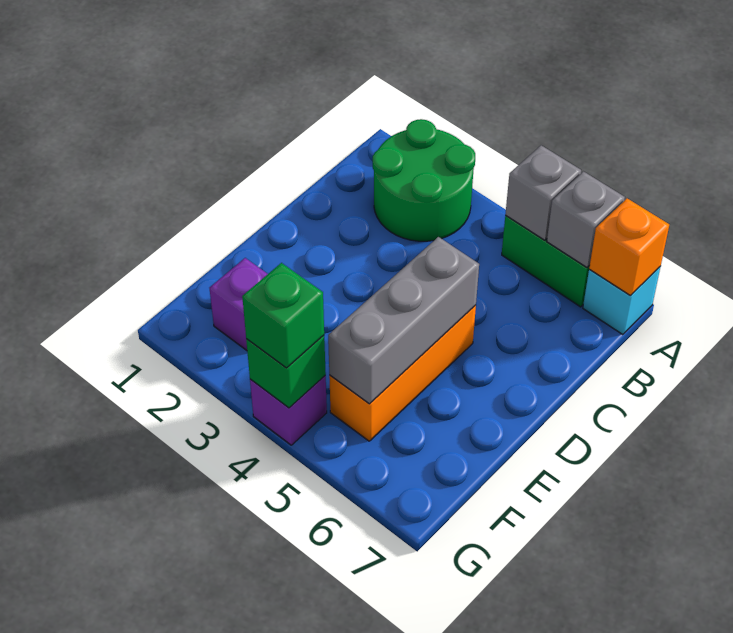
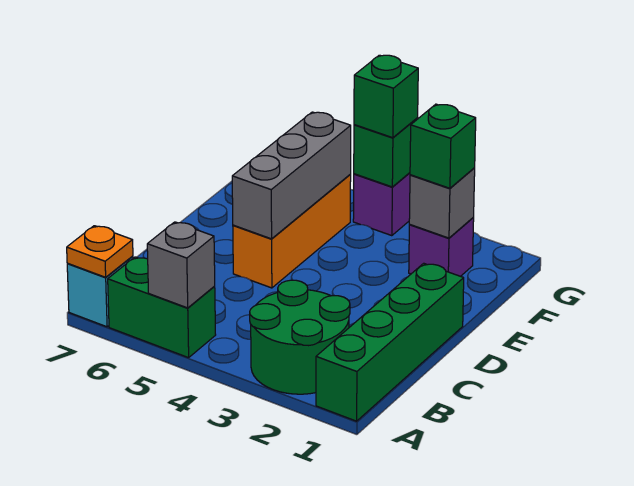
none -> green 1x4 brick [316,263,464,421]
grey 1x1 brick [547,172,625,267] -> grey 1x1 brick moved to [409,168,475,238]
orange 1x1 brick [589,198,669,296] -> orange 1x1 plate [67,226,133,277]
none -> green 1x1 brick [410,104,476,188]

